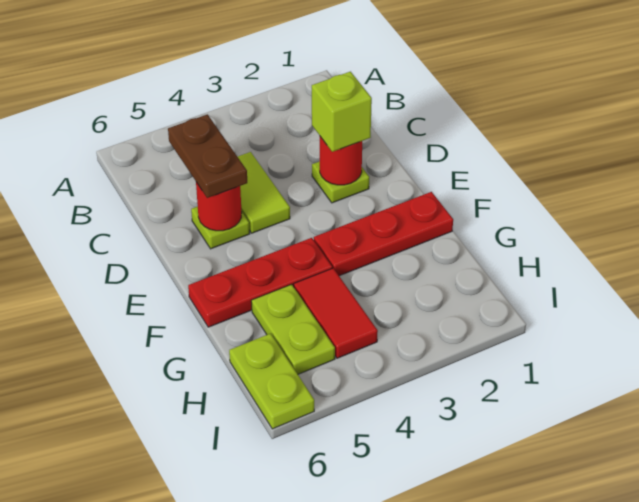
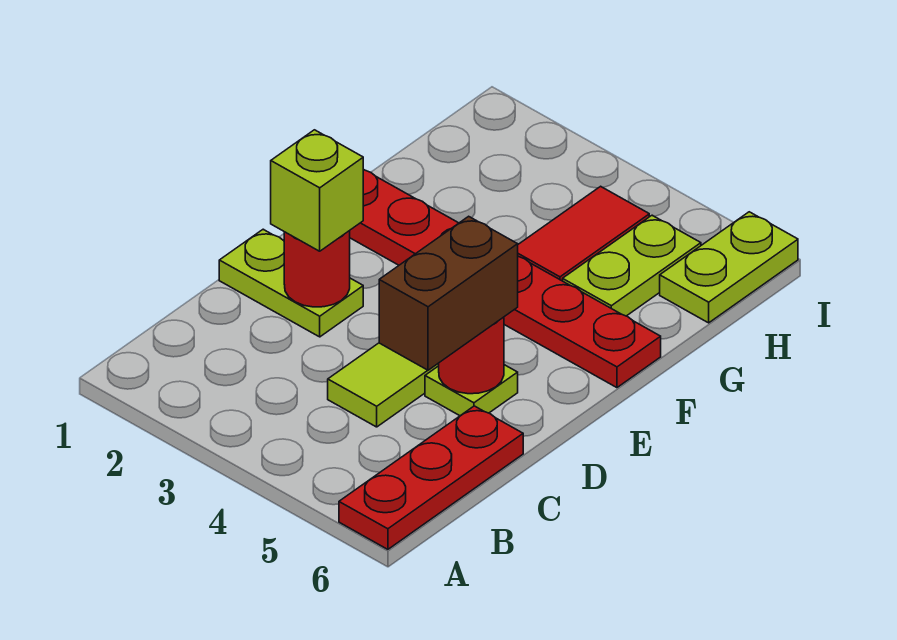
none -> red 1x3 plate [339,406,523,549]
brown 1x2 plate [168,114,247,198] -> brown 1x2 brick [379,216,518,370]
lime 1x1 plate [312,161,369,203] -> lime 1x2 plate [219,229,363,337]

